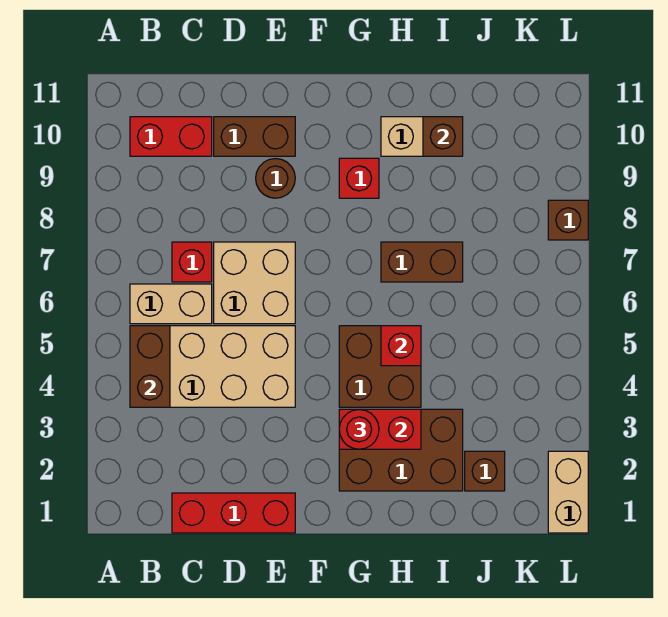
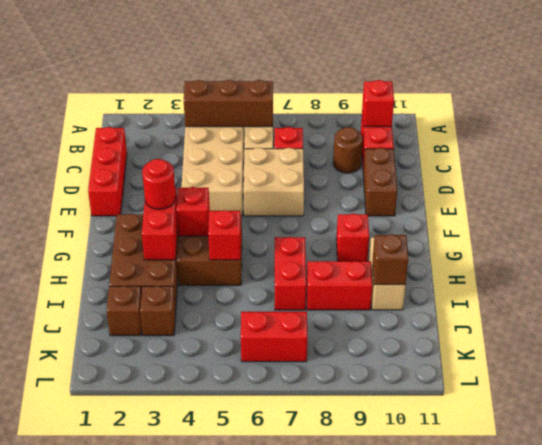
brown 1x2 brick [130,326,170,407] -> brown 1x3 brick [184,80,273,127]
none -> red 1x1 brick [362,80,394,127]
brown 1x1 round brick [256,159,295,198] -> brown 1x1 round brick moved to [333,127,363,173]
none -> red 1x1 brick [177,187,210,236]
brown 1x2 brick [381,242,463,282] -> red 1x2 brick [275,237,306,310]
none -> red 1x2 brick [307,261,372,310]
none -> red 1x2 brick [241,312,307,362]
tan 1x2 brick [548,451,588,533] -> none
brown 1x1 brick [548,200,588,240] -> brown 1x1 brick moved to [140,286,176,336]

